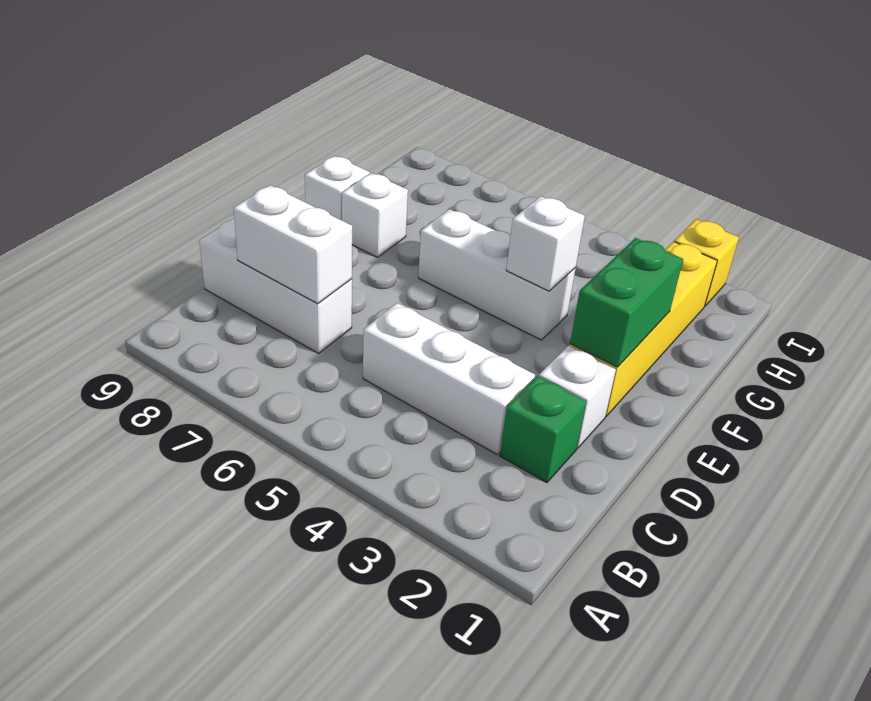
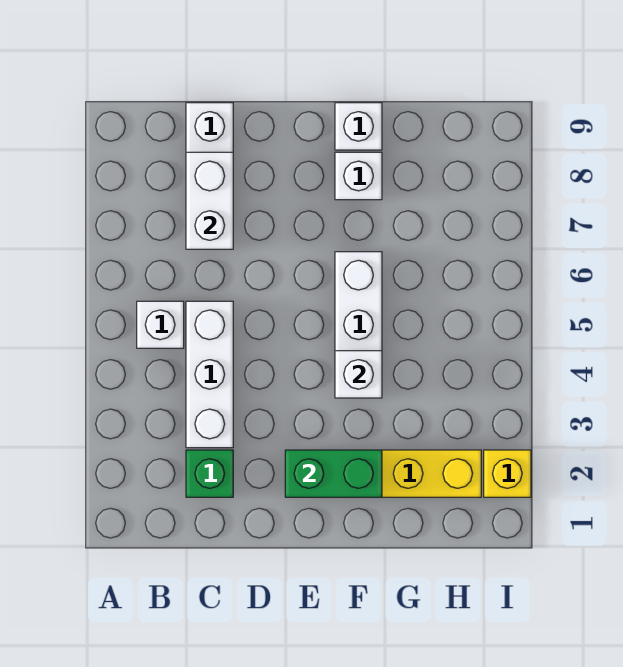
white 1x1 brick [539,346,616,448] -> white 1x1 brick moved to [137,301,184,348]

